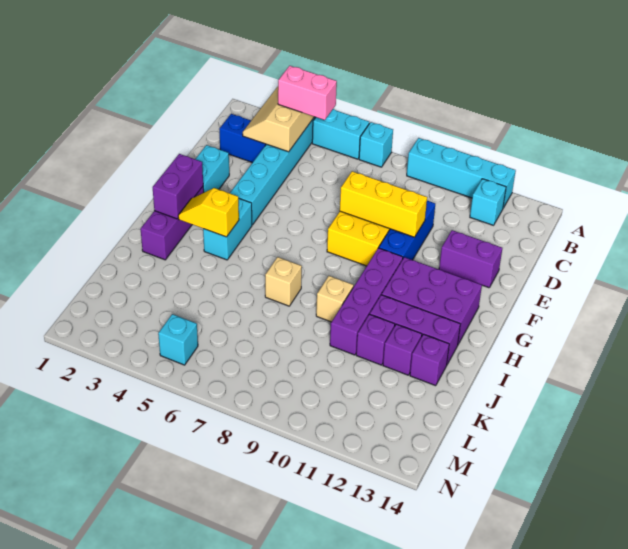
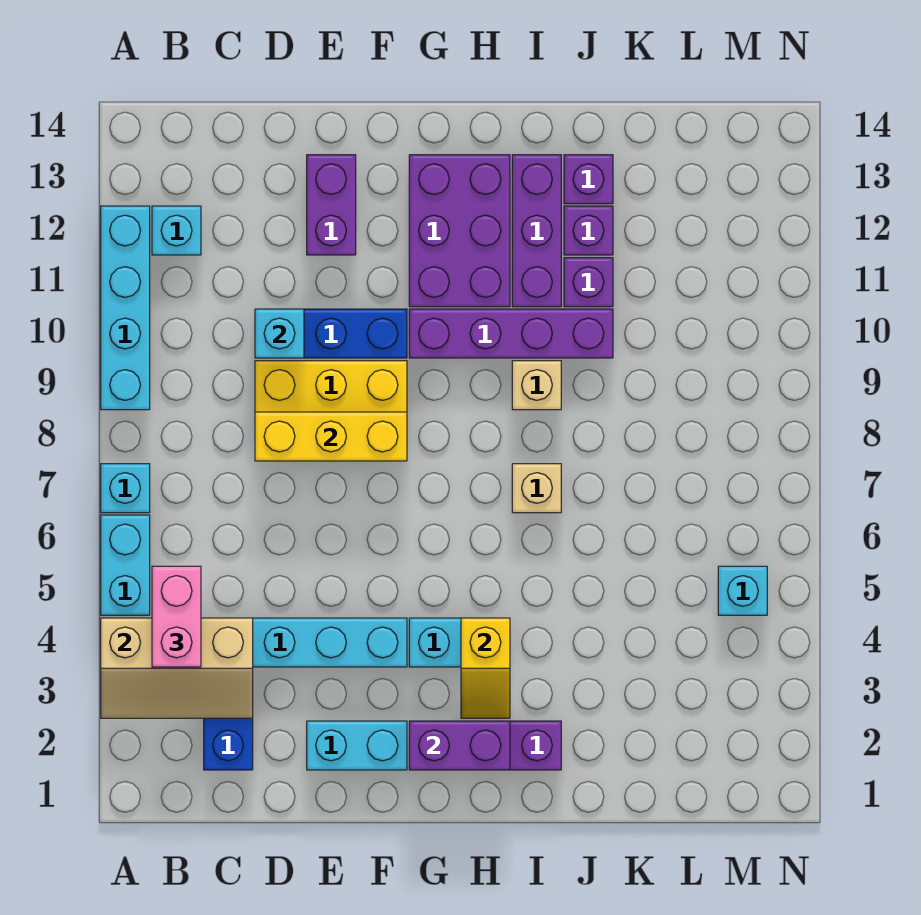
none -> cyan 1x1 brick [255,309,304,358]
yellow 1x3 brick [340,171,427,237] -> yellow 1x3 brick turned to [255,412,407,461]

